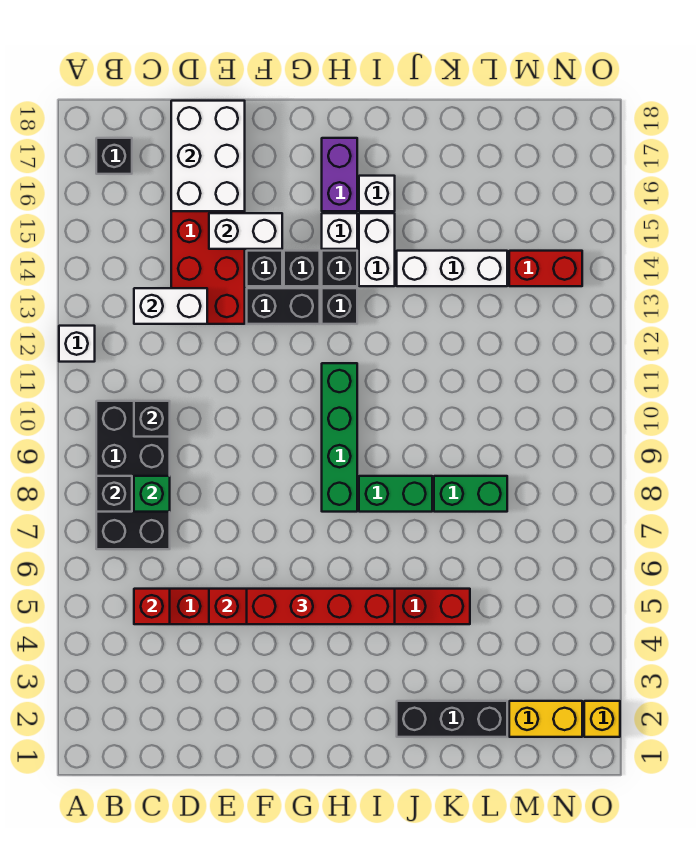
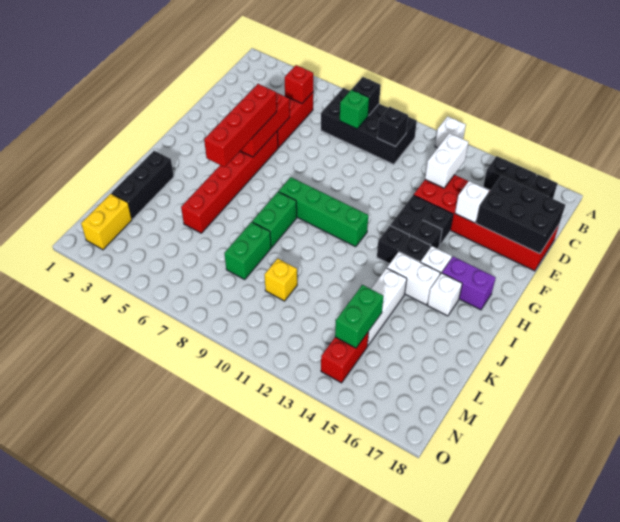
none -> black 1x2 brick [483,156,536,190]
white 2x3 brick [171,101,245,211] -> black 2x3 brick [476,176,565,254]
white 1x2 brick [209,213,282,249] -> white 1x1 brick [455,181,489,223]
none -> green 1x2 brick [335,285,384,348]
yellow 1x1 brick [584,701,620,737] -> yellow 1x1 brick moved to [264,259,297,301]

